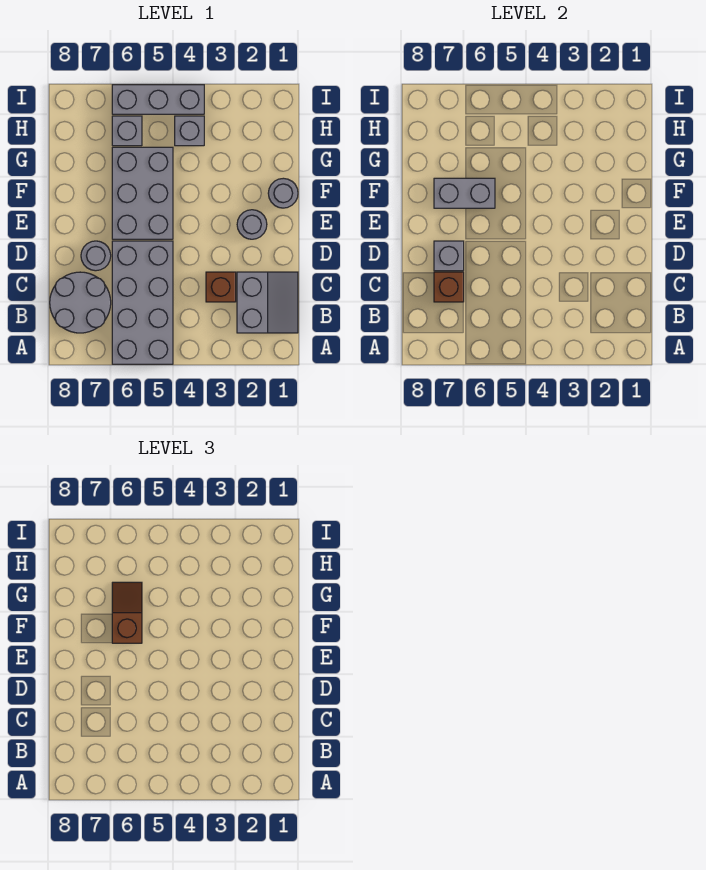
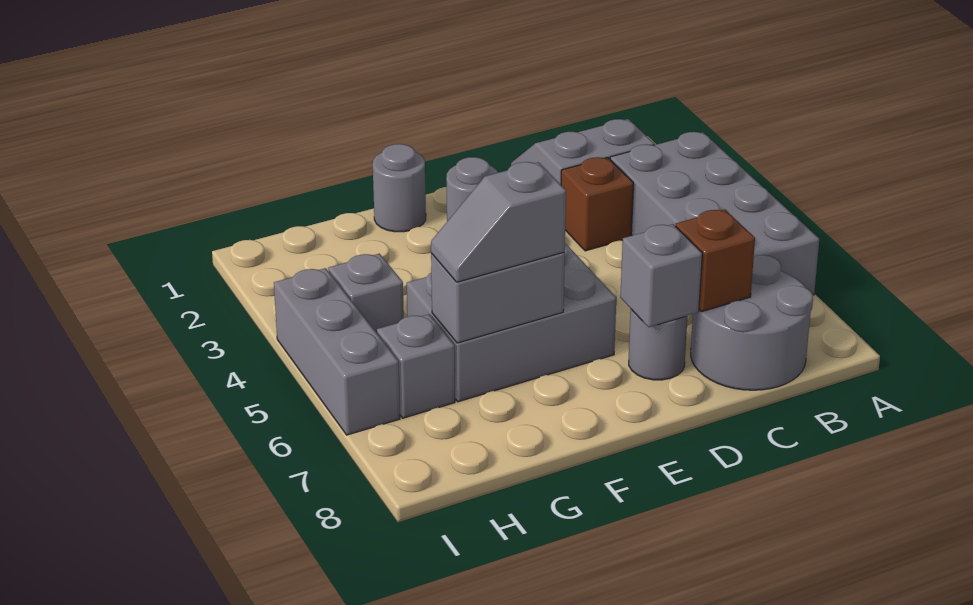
grey 2x4 brick [112,241,173,364] -> grey 2x4 brick turned to [610,132,819,295]
grey 1x2 brick [434,178,495,208] -> grey 1x2 brick turned to [431,252,565,343]
brown 1x2 slope [112,582,142,643] -> grey 1x2 slope [431,162,566,282]

